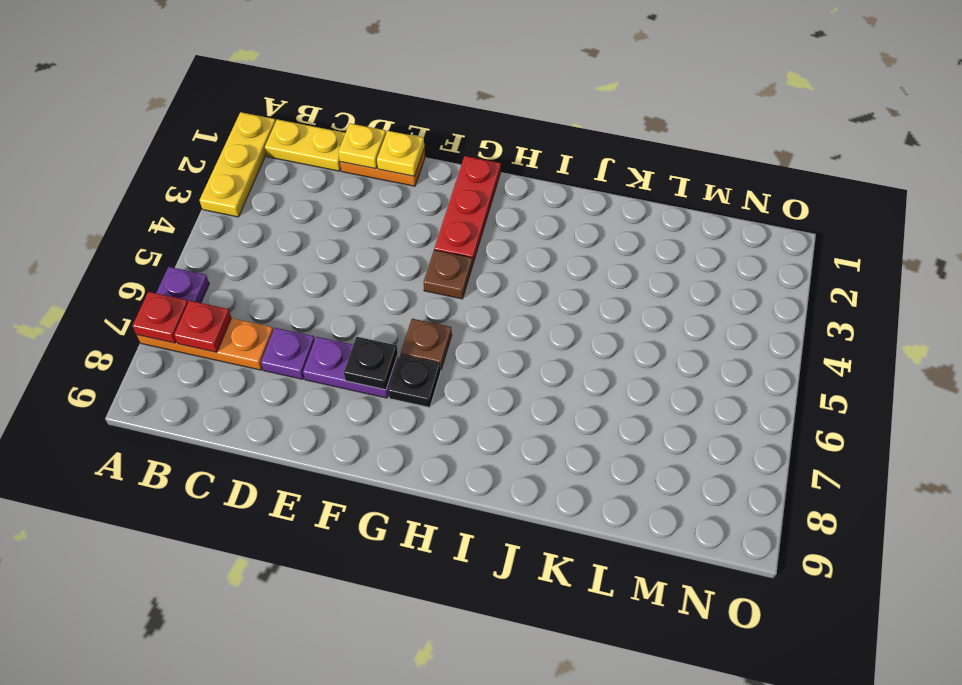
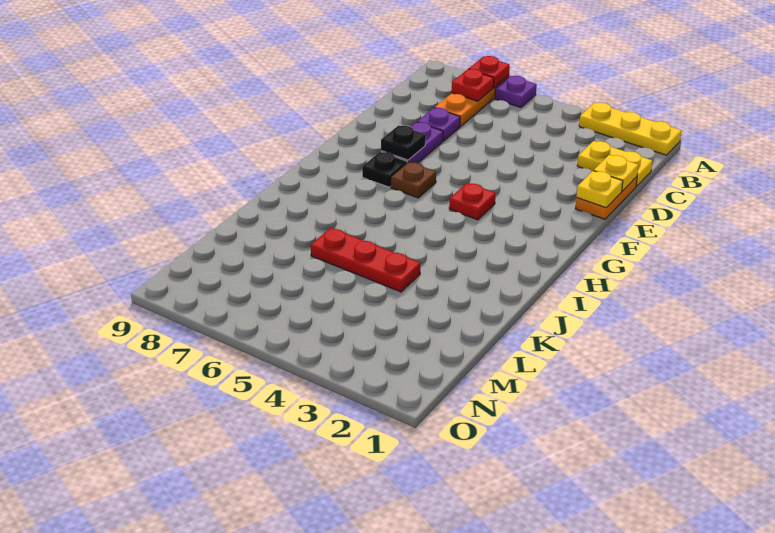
yellow 1x2 plate [265,119,345,171] -> yellow 1x2 plate turned to [577,141,652,186]
red 1x3 plate [434,156,501,265] -> red 1x3 plate moved to [311,228,420,292]
brown 1x1 plate [424,250,472,299] -> red 1x1 plate [449,183,495,220]

